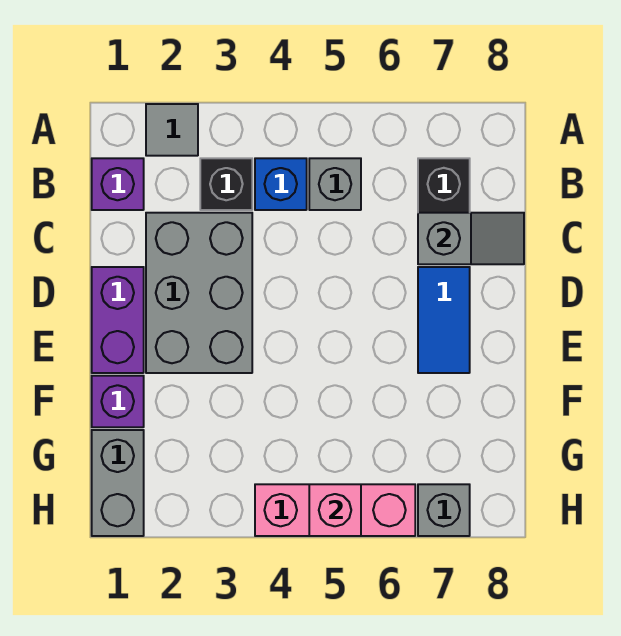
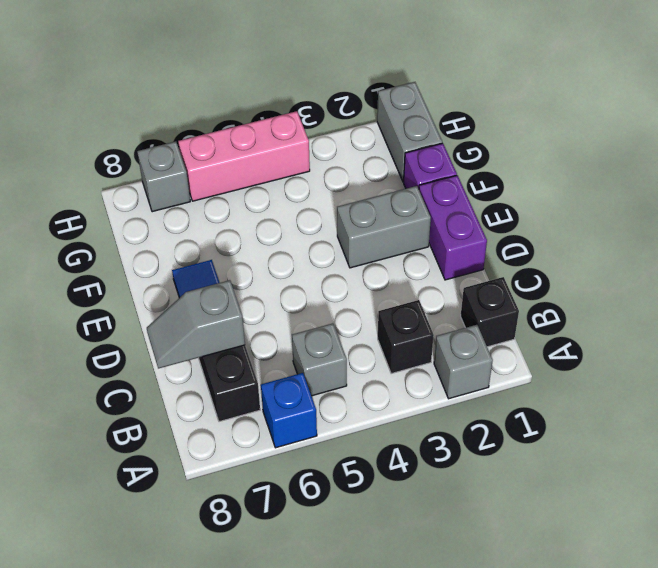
grey 1x1 tile [146,104,198,156] -> grey 1x1 brick [434,325,493,399]
purple 1x1 brick [92,158,144,210] -> black 1x1 brick [461,277,519,347]
blue 1x1 brick [255,158,307,210] -> blue 1x1 brick moved to [261,373,317,448]
grey 2x3 brick [146,213,252,373] -> grey 1x2 brick [337,186,431,268]
pink 1x1 brick [309,484,361,536] -> none

